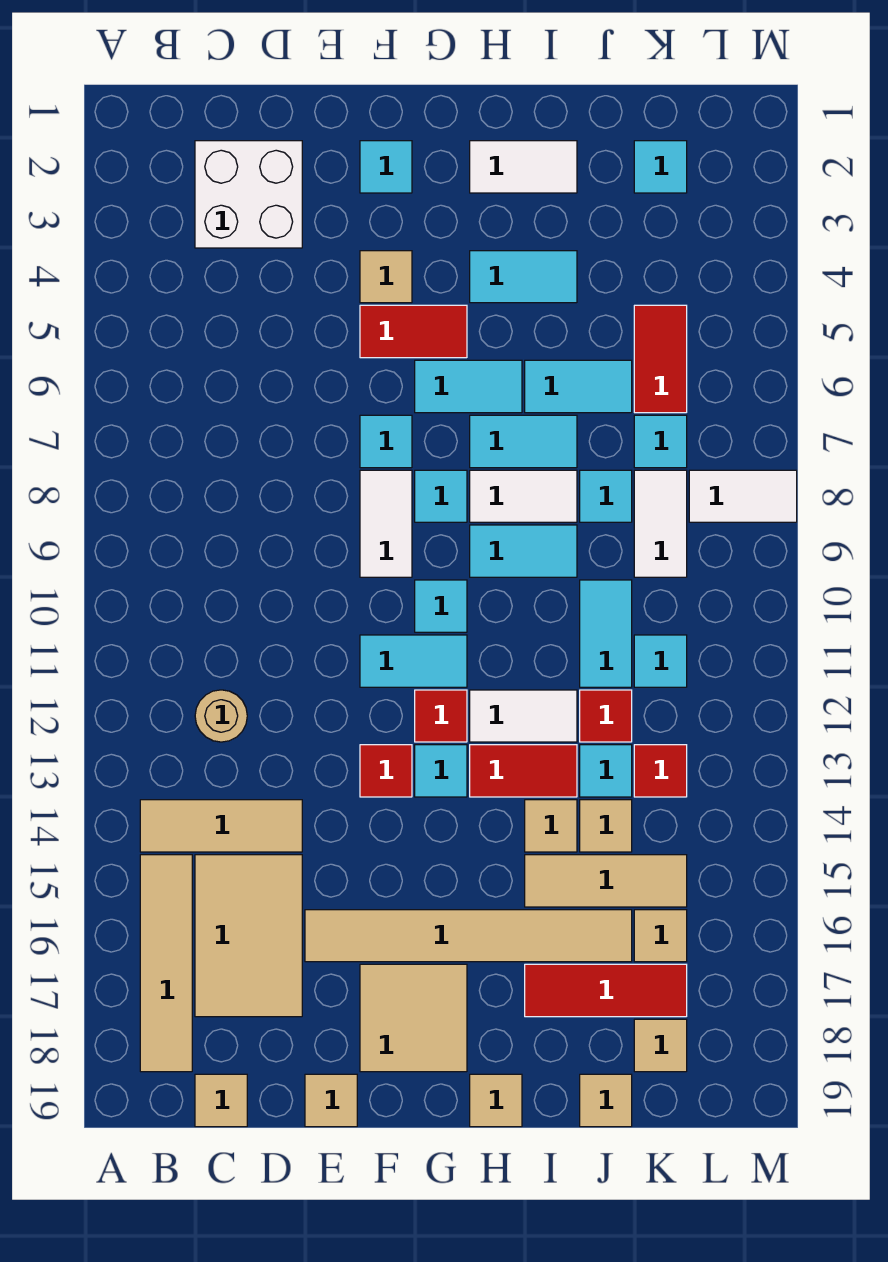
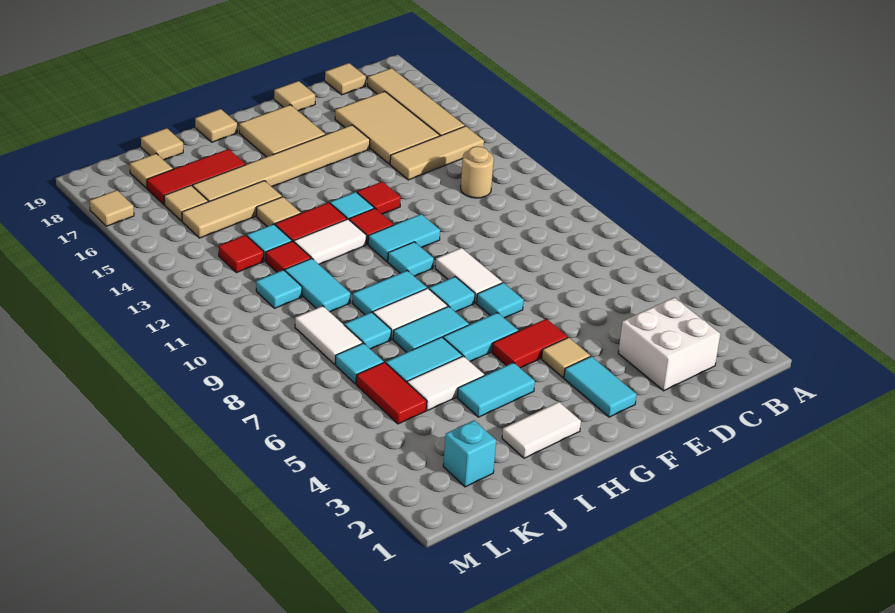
cyan 1x1 tile [360,141,412,193] -> cyan 1x2 tile [564,356,637,417]
tan 1x1 tile [580,800,632,852] -> tan 1x1 tile moved to [90,190,134,226]
cyan 1x1 tile [634,141,687,193] -> cyan 1x1 brick [443,420,496,487]
white 1x2 tile [689,470,797,522] -> white 1x2 tile moved to [407,356,485,410]

